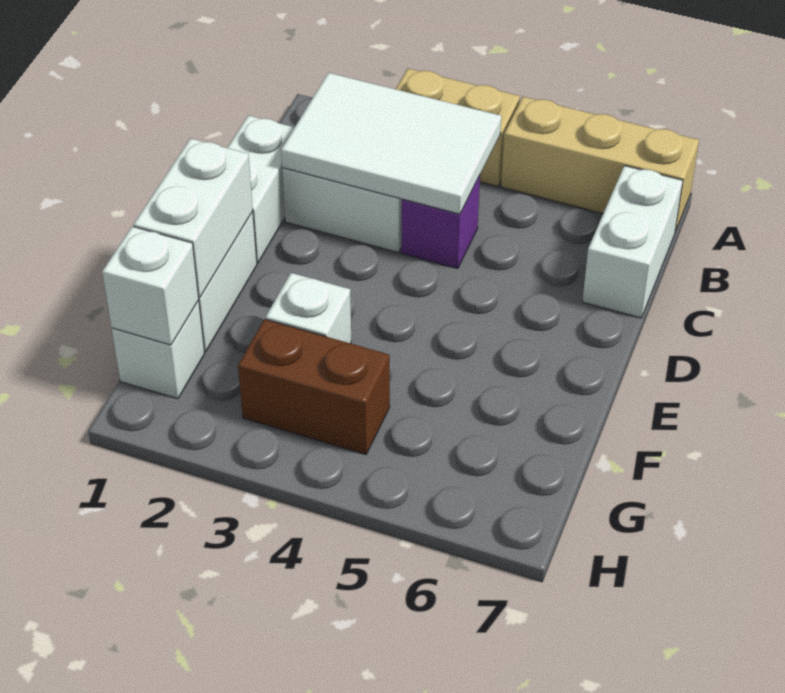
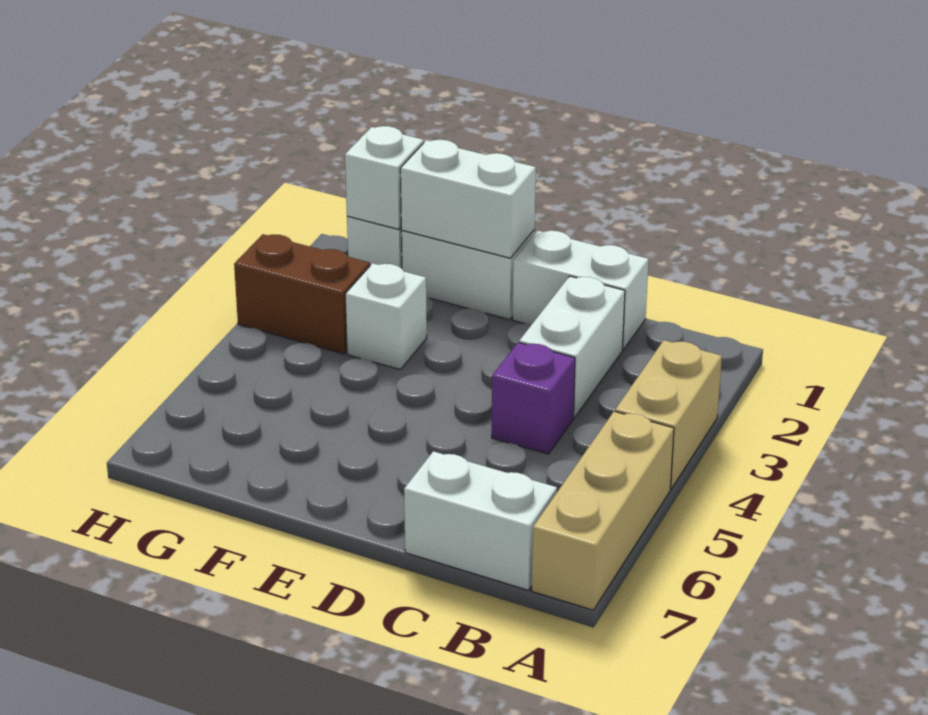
white 2x3 tile [281,73,501,214] -> none
brown 1x2 brick [238,319,390,455] -> brown 1x2 brick turned to [234,234,370,354]

